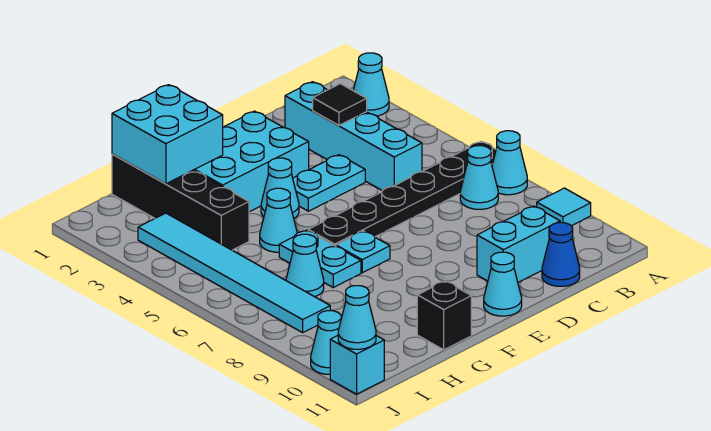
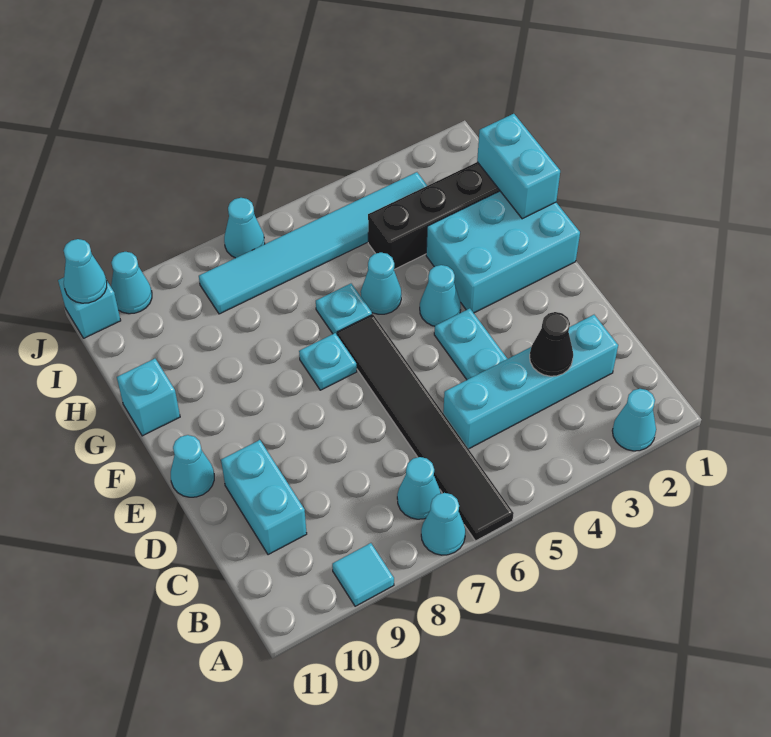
black 1x6 plate [308,141,496,246] -> black 1x6 tile [337,314,514,541]
black 1x1 tile [313,84,367,125] -> black 1x1 cone [530,312,573,376]
blue 1x1 cone [542,223,580,286] -> none
cyan 2x3 brick [194,111,309,212] -> cyan 2x3 brick turned to [426,191,580,313]
cyan 2x2 brick [112,85,223,184] -> cyan 1x2 brick [477,114,560,219]
cyan 1x2 plate [279,230,361,287] -> cyan 1x1 plate [316,284,372,334]
black 1x1 brick [417,281,471,350] -> cyan 1x1 brick [117,359,180,436]
cyan 1x1 cone [286,234,324,297] -> cyan 1x1 cone moved to [224,198,265,258]

